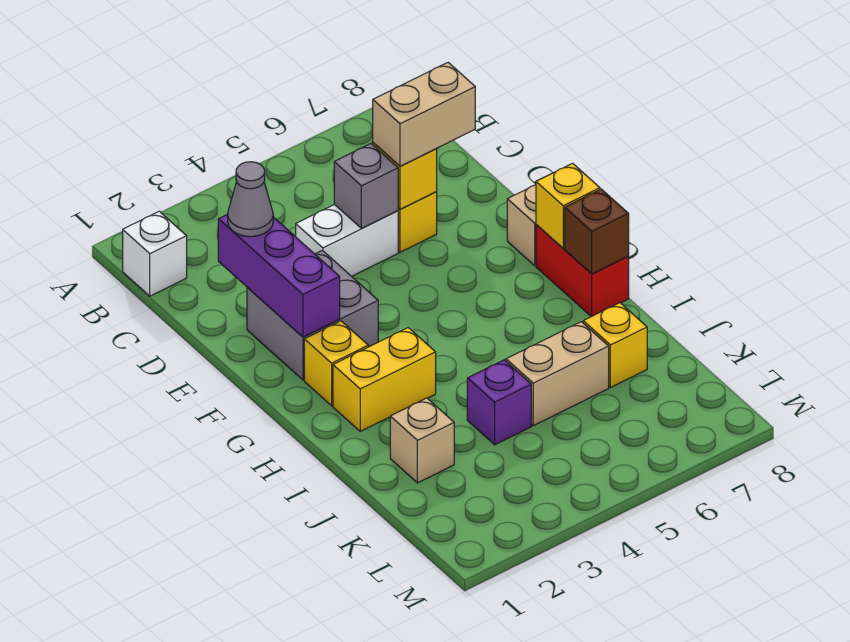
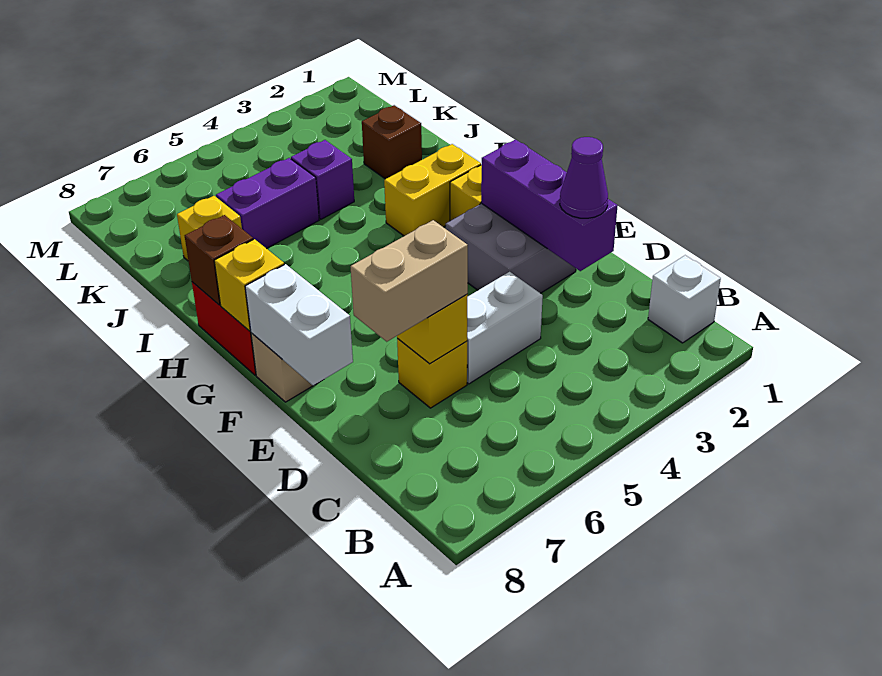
grey 1x1 cone [228,162,273,237] -> purple 1x1 cone [560,137,608,218]
grey 1x1 brick [334,144,398,228] -> none
none -> white 1x2 brick [245,264,353,386]
tan 1x1 brick [390,398,454,483] -> brown 1x1 brick [362,105,422,179]
tan 1x2 brick [506,322,609,426] -> purple 1x2 brick [216,158,319,249]

